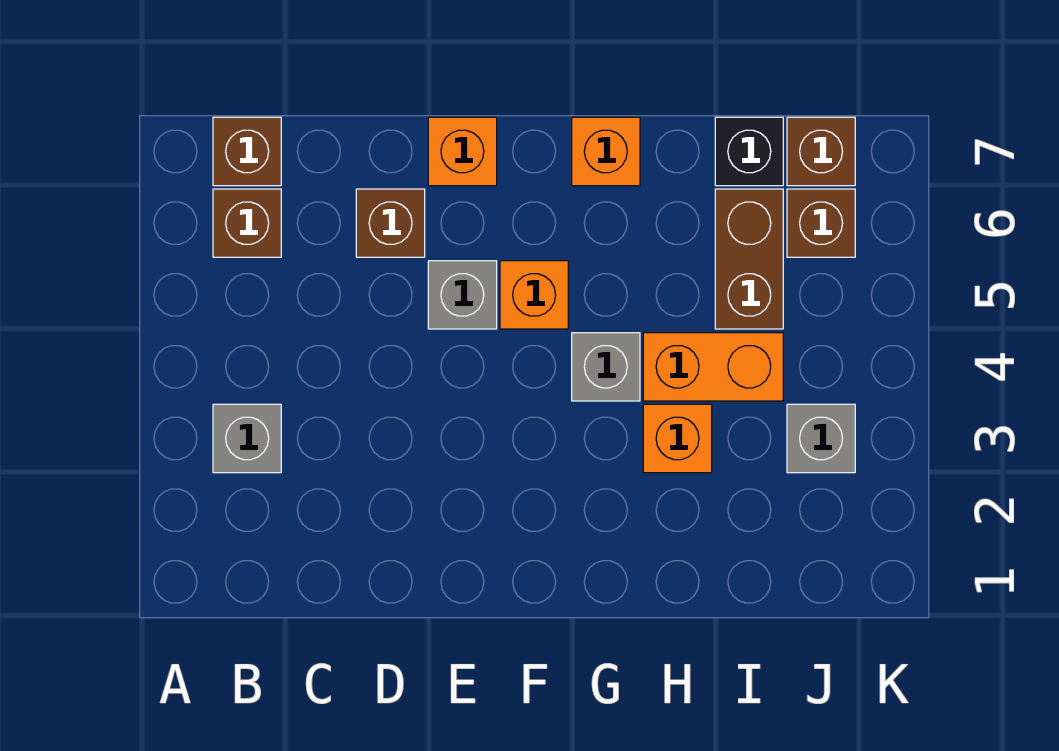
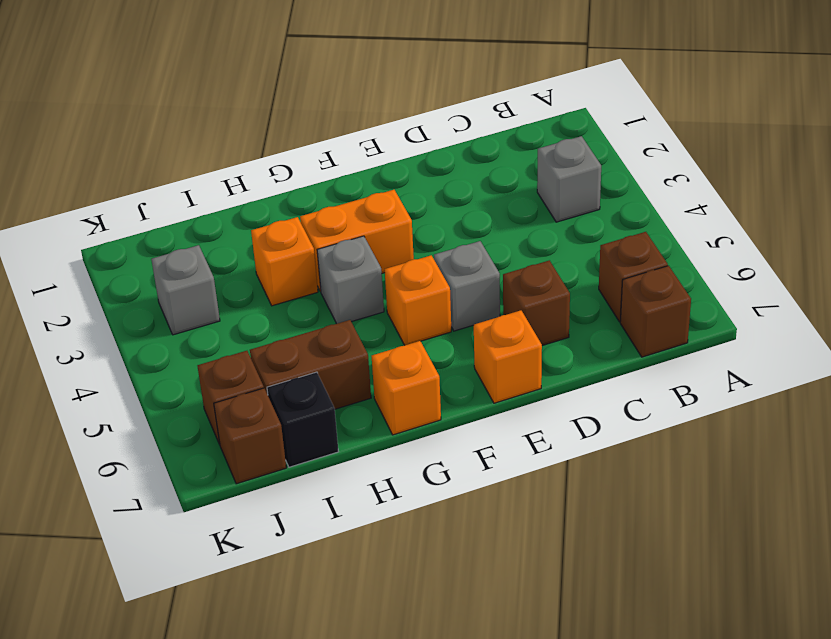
orange 1x2 brick [643,333,783,401] -> orange 1x2 brick moved to [300,190,414,291]
brown 1x2 brick [715,189,783,329] -> brown 1x2 brick turned to [250,320,371,409]

